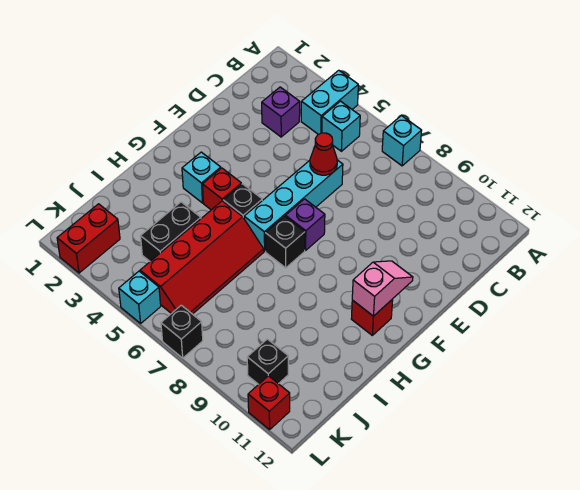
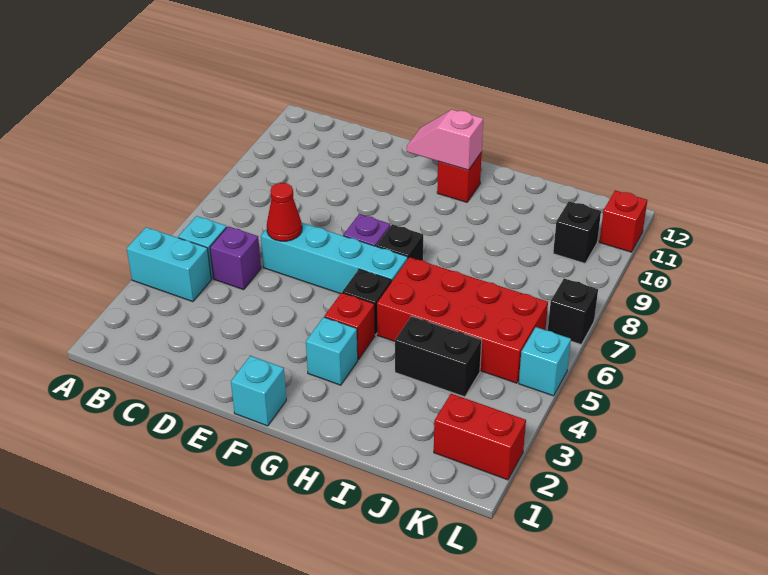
cyan 1x1 brick [382,116,422,166] -> cyan 1x1 brick moved to [231,356,286,426]
purple 1x1 brick [262,87,300,137] -> purple 1x1 brick moved to [210,226,261,290]
red 2x4 slope [140,201,264,314] -> red 2x4 brick [377,257,548,383]

